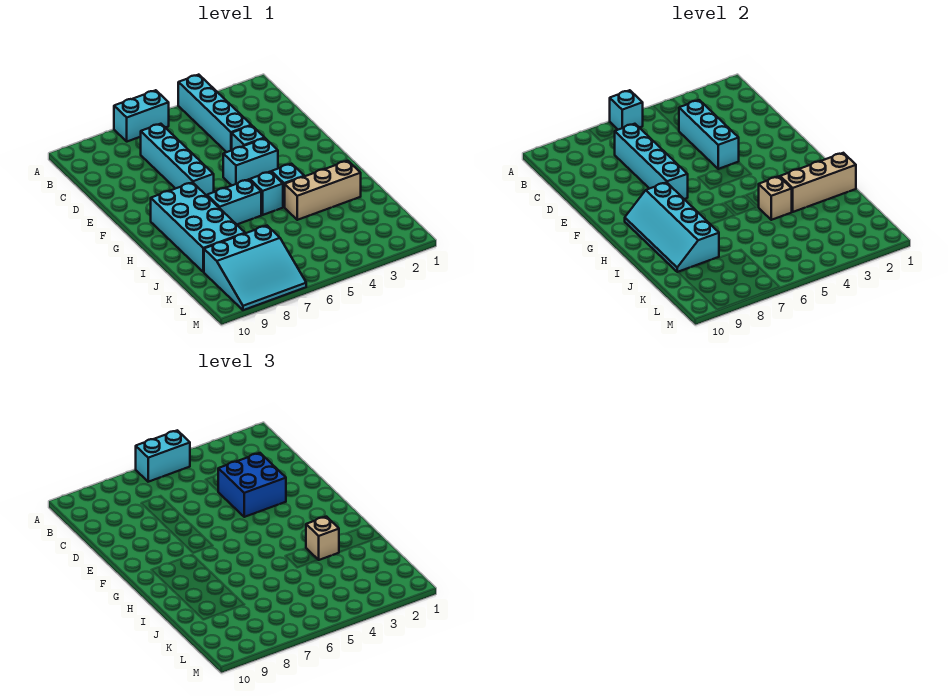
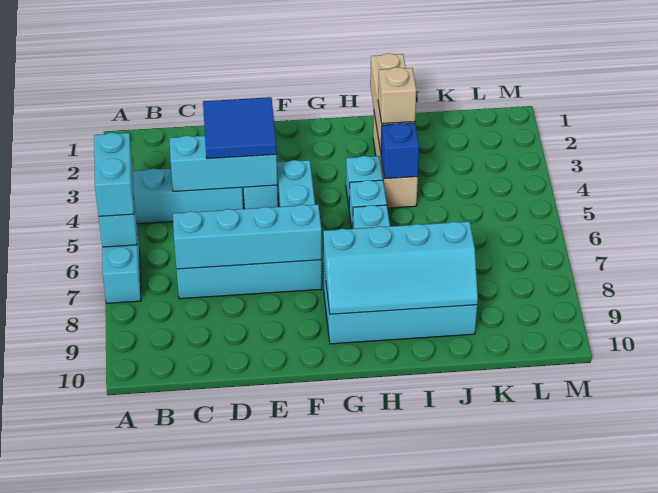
blue 2x2 brick [218,453,286,517] -> blue 2x2 tile [203,97,277,159]
tan 1x1 brick [759,177,792,220] -> blue 1x1 brick [381,123,419,179]
cyan 3x3 slope [204,226,306,310] -> none

